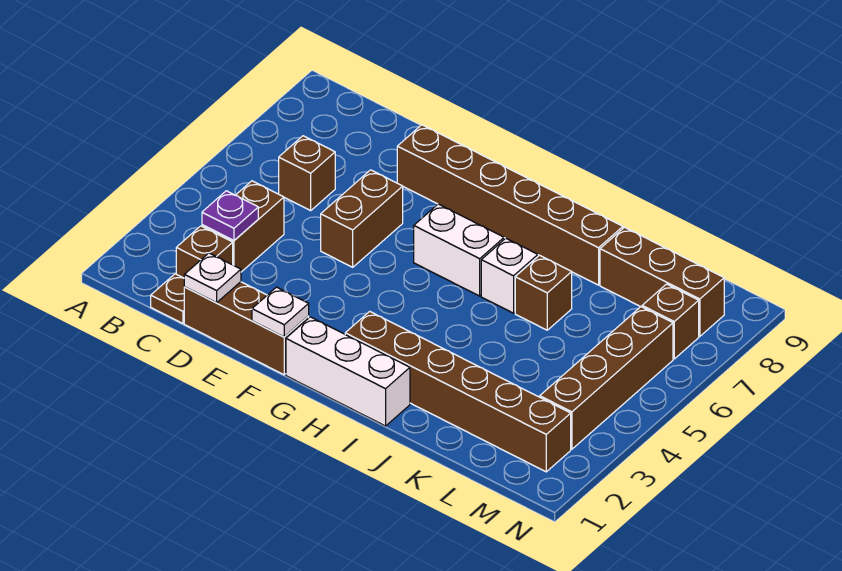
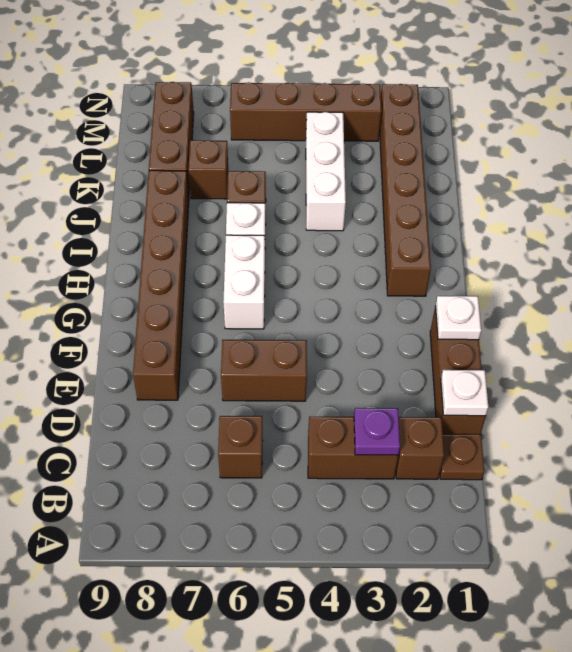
white 1x3 brick [286,317,410,426] -> white 1x3 brick moved to [306,112,346,231]
brown 1x1 brick [642,284,699,359] -> brown 1x1 brick moved to [188,140,228,199]

